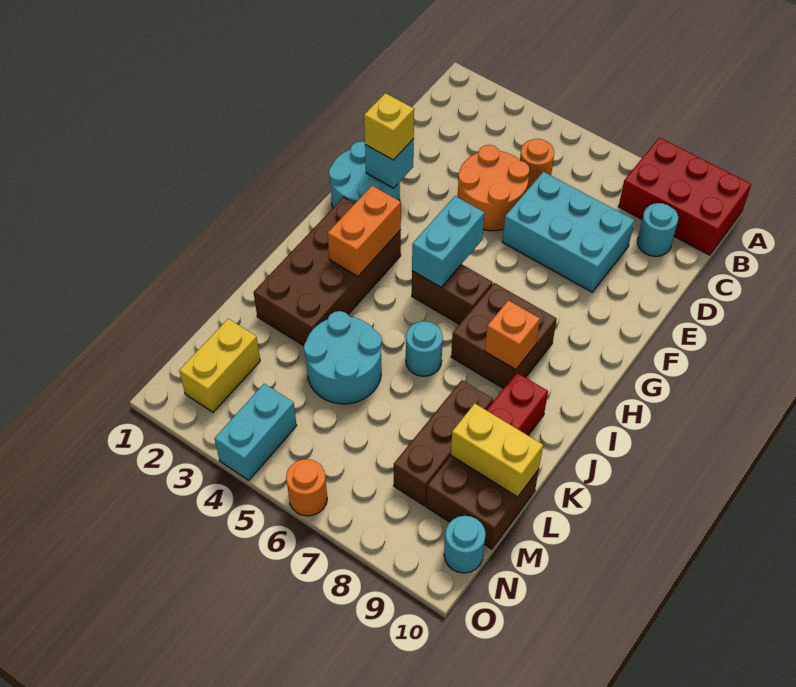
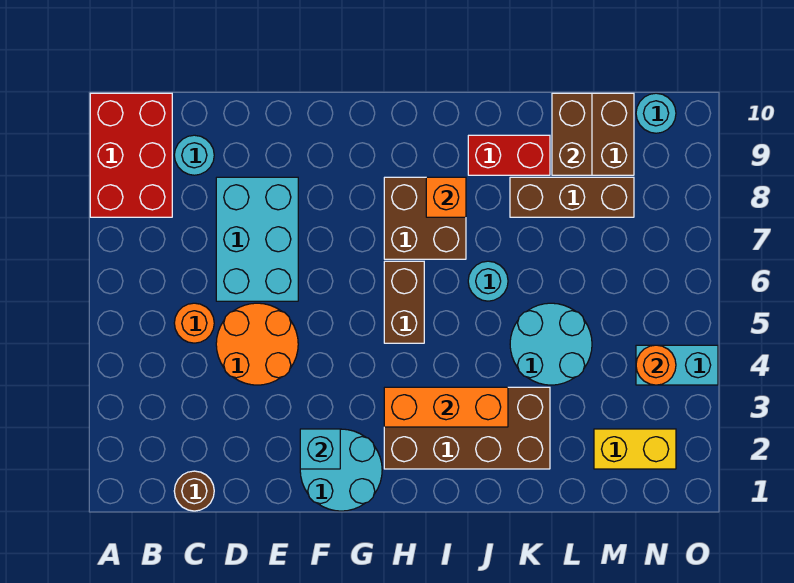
none -> brown 1x1 round brick [174,471,214,511]
yellow 1x1 brick [364,93,414,160] -> none
cyan 1x2 brick [412,196,485,287] -> none
orange 1x2 brick [328,186,401,276] -> orange 1x3 brick [384,387,508,427]
yellow 1x2 brick [451,404,543,497] -> brown 1x2 brick [552,93,592,175]
orange 1x1 round brick [286,459,327,516] -> orange 1x1 round brick moved to [636,345,676,385]

